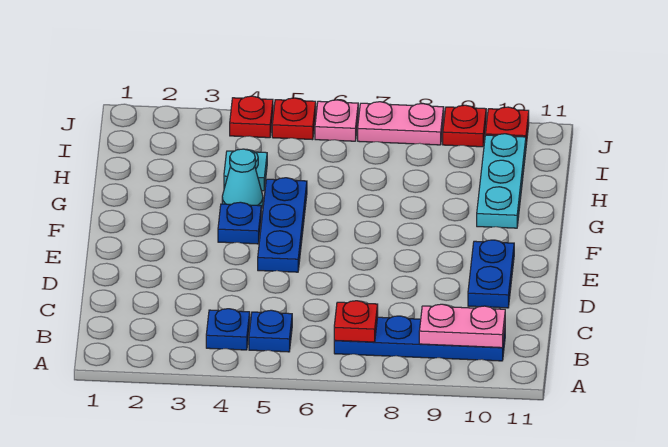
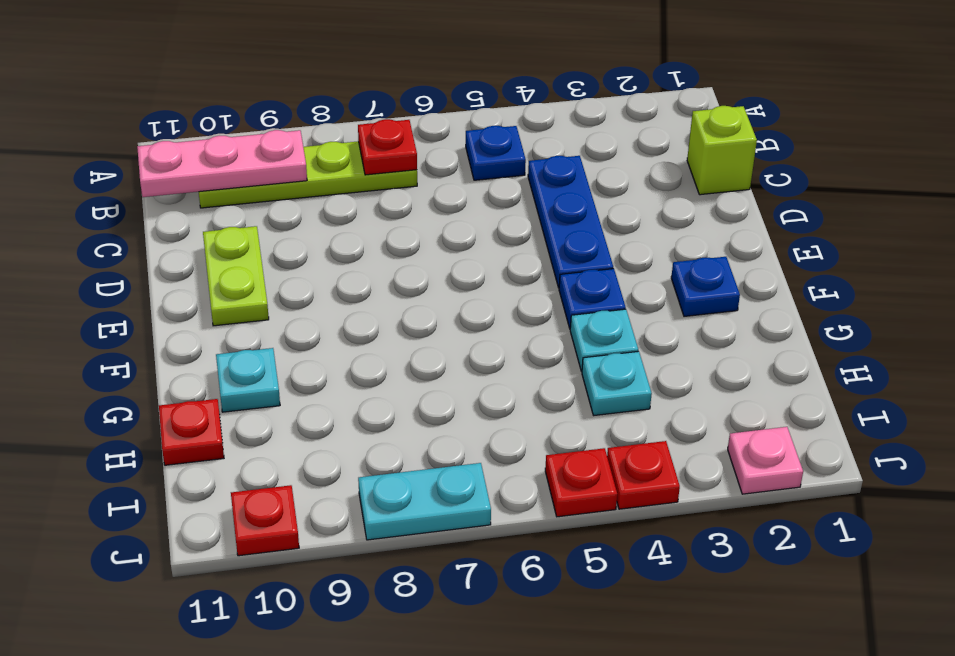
blue 1x1 plate [206,309,250,350] -> blue 1x1 plate moved to [671,257,740,316]
blue 1x4 plate [334,316,505,361] -> lime 1x4 plate [199,141,417,208]
pink 1x2 plate [419,304,505,348] -> pink 1x3 plate [137,130,307,197]
none -> lime 1x1 brick [687,106,757,195]
blue 1x2 plate [468,240,514,308] -> lime 1x2 plate [203,226,269,326]
blue 1x3 plate [258,178,307,272] -> blue 1x3 plate moved to [528,156,613,288]
cyan 1x1 cone [222,149,263,208] -> cyan 1x1 plate [570,309,638,371]
cyan 1x3 plate [477,134,526,228] -> cyan 1x1 plate [216,348,280,412]
pink 1x1 plate [315,100,358,141] -> pink 1x1 plate moved to [728,427,803,494]
pink 1x2 plate [358,102,444,145] -> cyan 1x2 plate [358,463,491,540]
red 1x1 plate [443,105,486,147] -> red 1x1 plate moved to [159,399,224,465]

